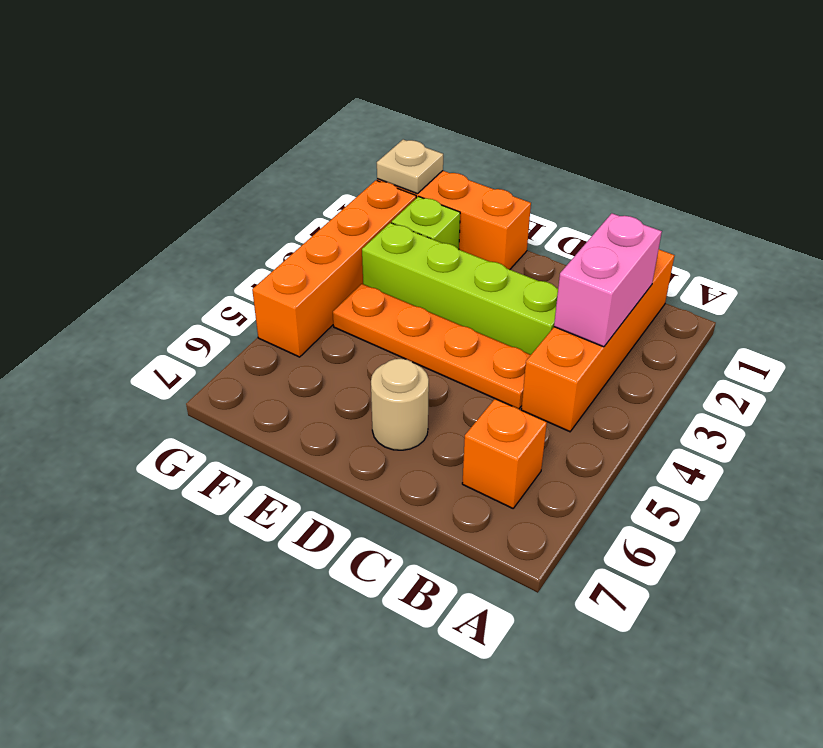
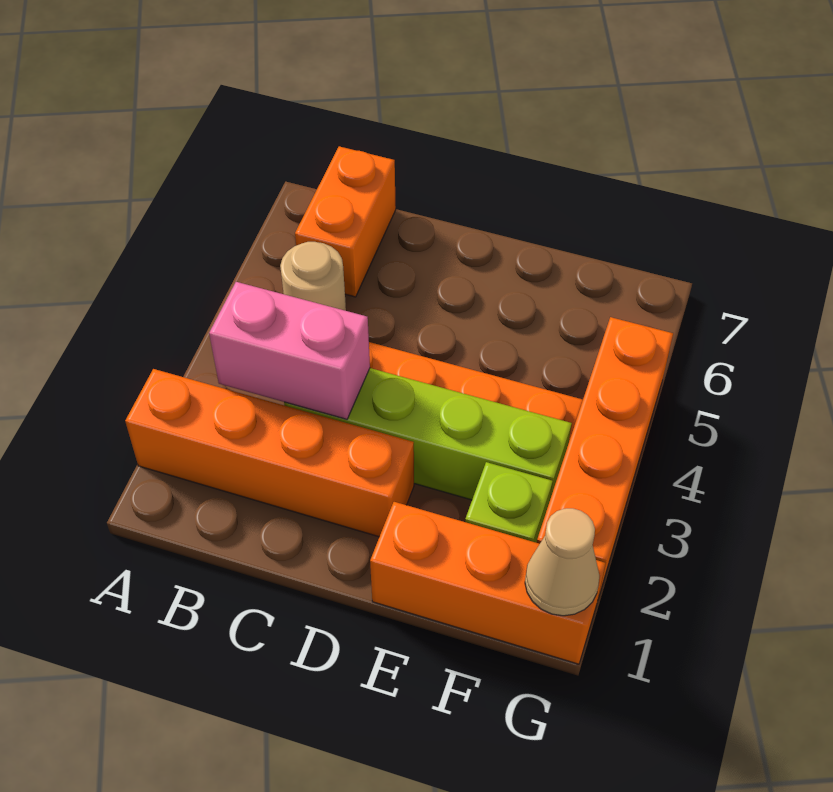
orange 1x4 brick [521,250,675,432] -> orange 1x4 brick turned to [125,369,414,537]
pink 1x2 brick [554,213,662,347] -> pink 1x2 brick turned to [209,282,370,419]
orange 1x1 brick [462,399,547,508] -> orange 1x2 brick [295,146,396,297]
tan 1x1 round brick [371,359,429,450] -> tan 1x1 round brick moved to [280,242,346,311]
tan 1x1 plate [377,139,443,194] -> tan 1x1 cone [525,508,599,616]

